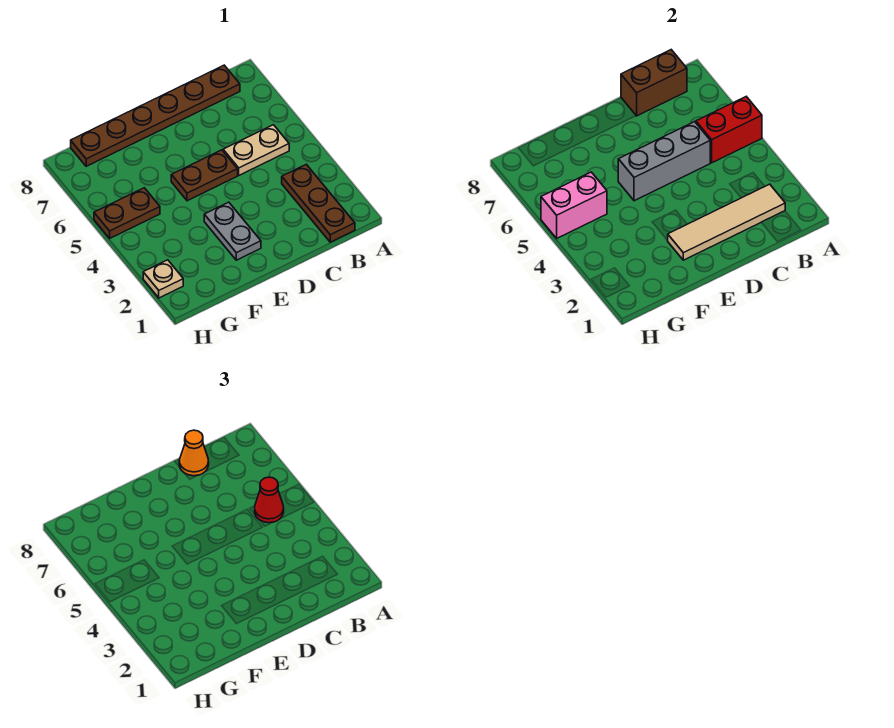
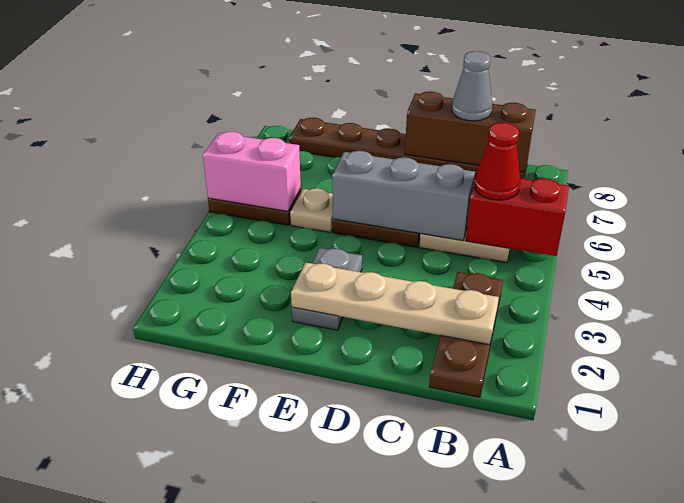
tan 1x4 tile [667,184,785,260] -> tan 1x4 plate [291,263,499,345]
brown 1x2 brick [621,50,687,116] -> brown 1x3 brick [405,92,536,172]
orange 1x1 cone [179,430,209,476] -> grey 1x1 cone [452,51,492,121]
tan 1x1 plate [143,260,183,298] -> tan 1x1 plate moved to [290,188,333,232]

